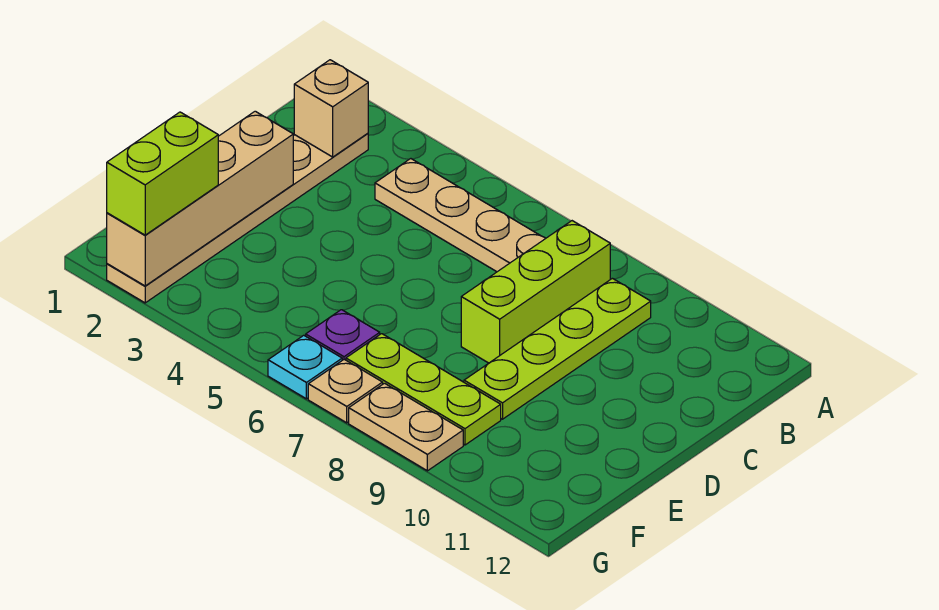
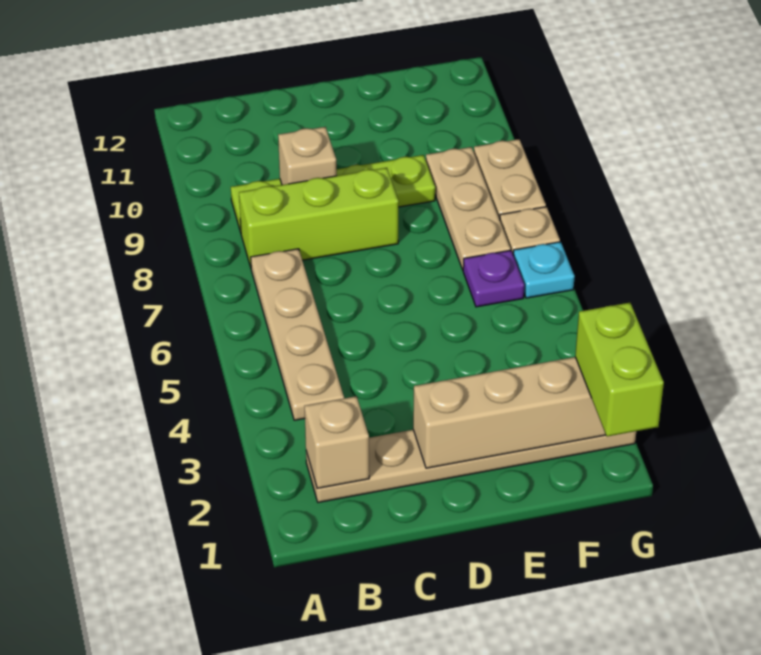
none -> tan 1x1 brick [278,127,337,185]
lime 1x2 brick [107,112,218,235] -> lime 1x2 brick turned to [575,303,664,437]
lime 1x3 plate [346,334,501,445] -> tan 1x3 plate [426,147,511,270]

